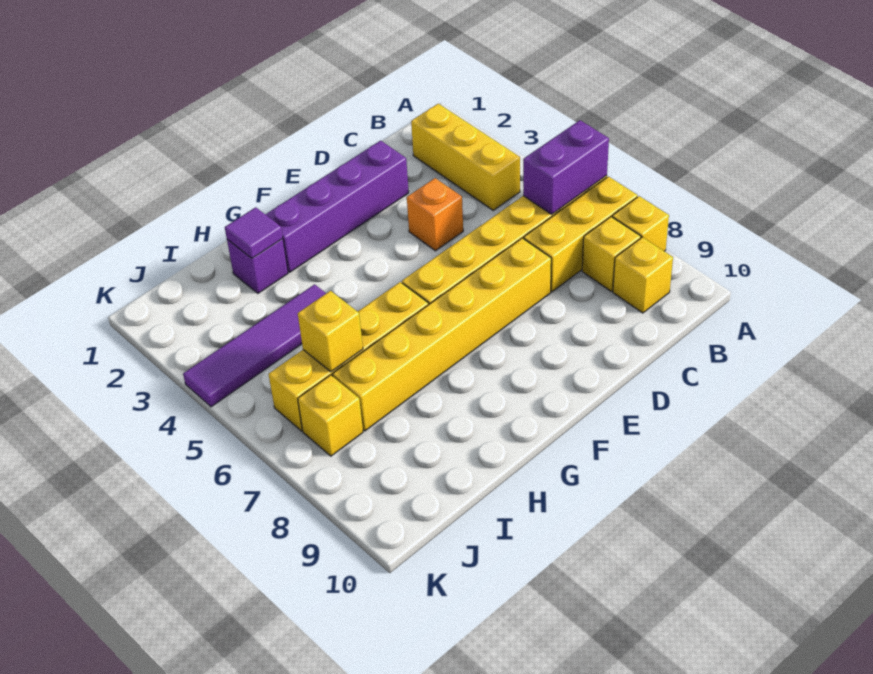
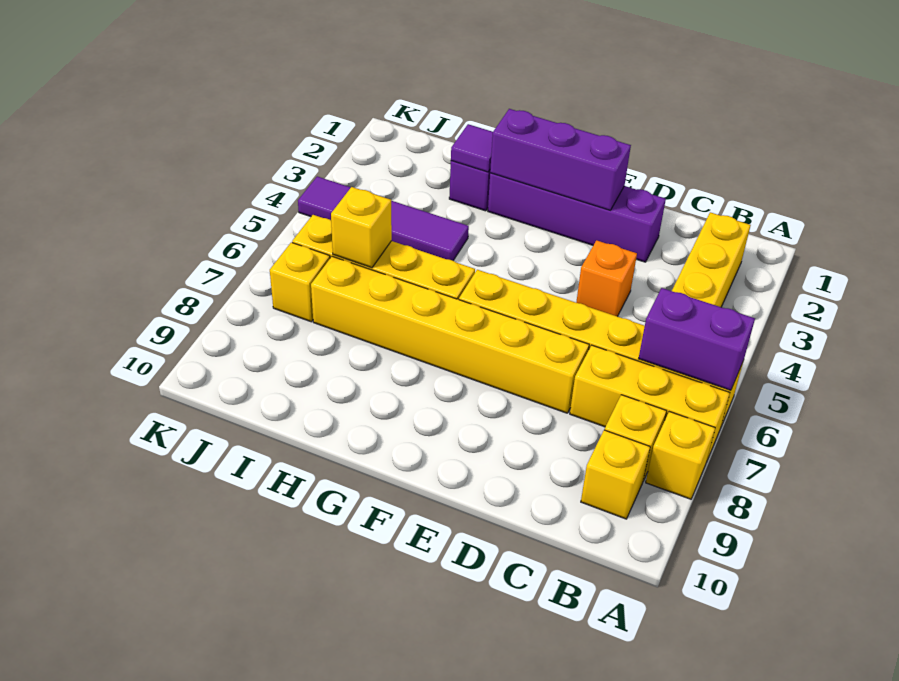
none -> purple 1x3 brick [490,109,631,210]

